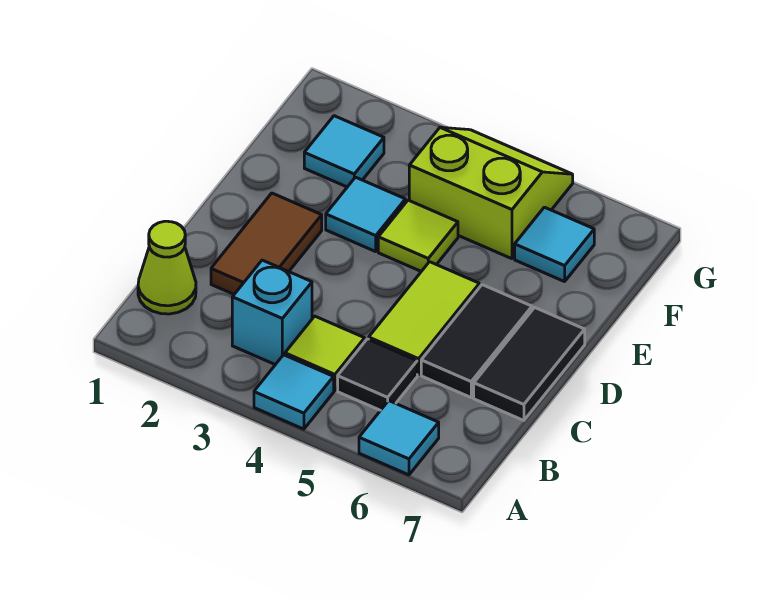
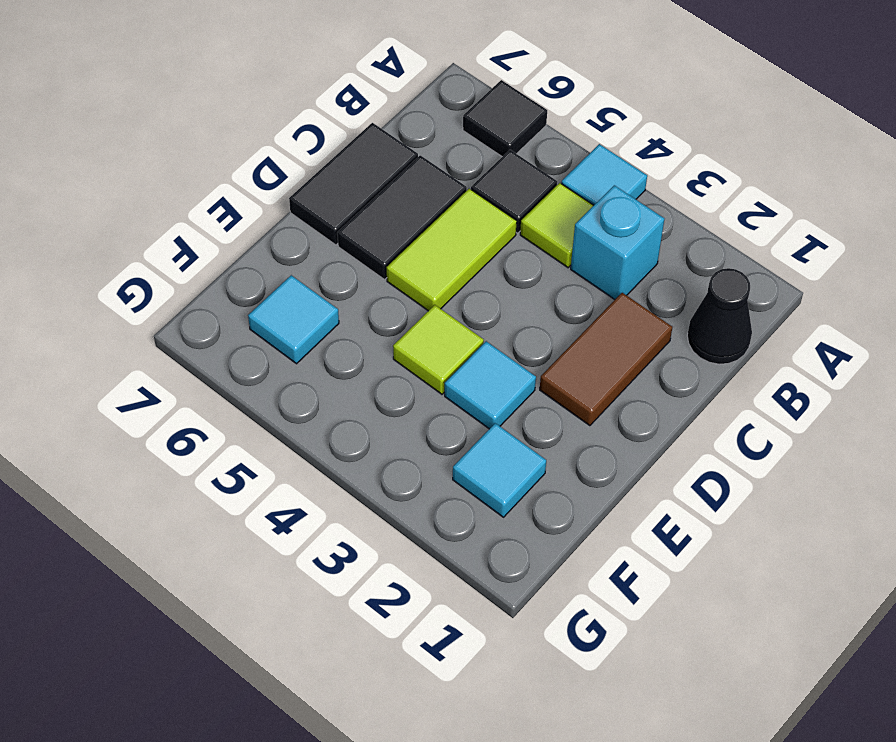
cyan 1x1 tile [359,401,439,475] -> black 1x1 tile [463,80,547,157]
lime 1x1 cone [138,221,196,314] -> black 1x1 cone [687,268,752,364]
lime 2x2 slope [409,127,573,259] -> none

